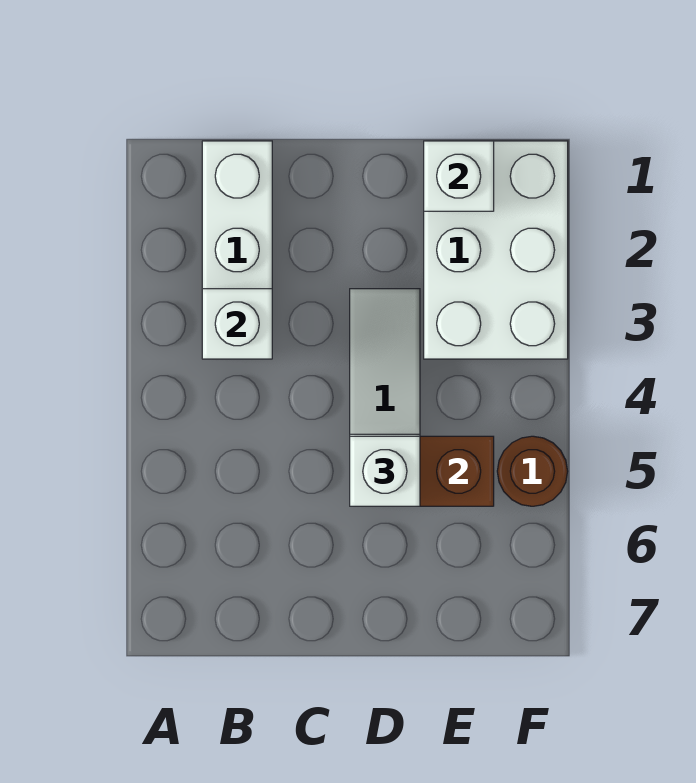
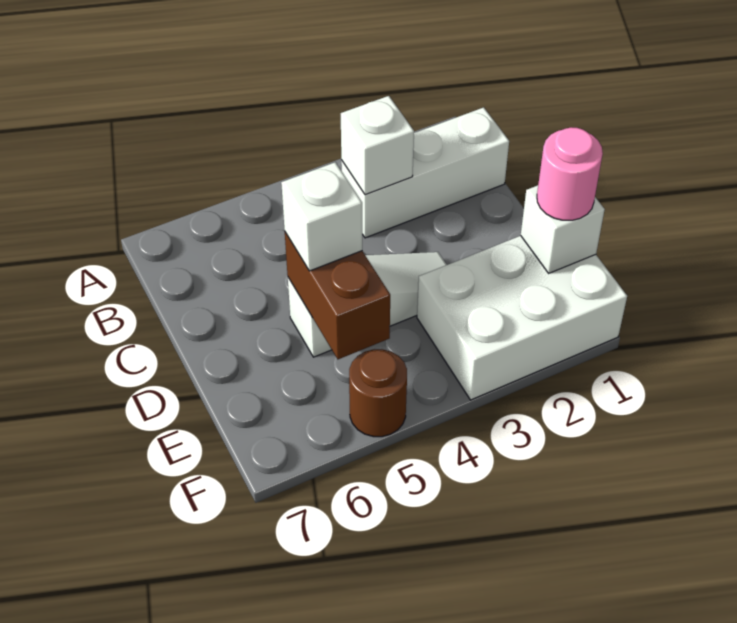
none -> pink 1x1 round brick [537,127,603,220]

